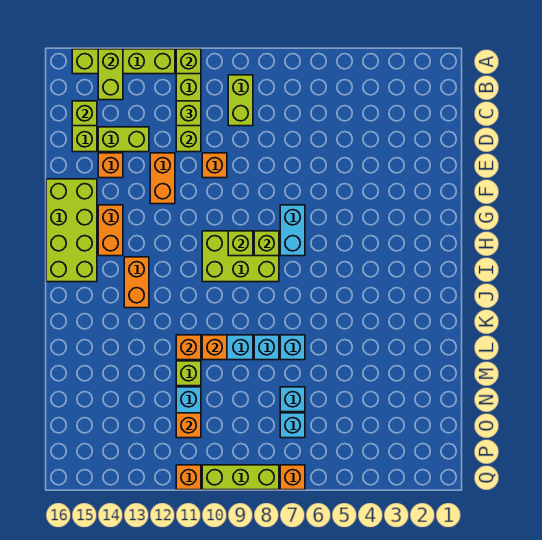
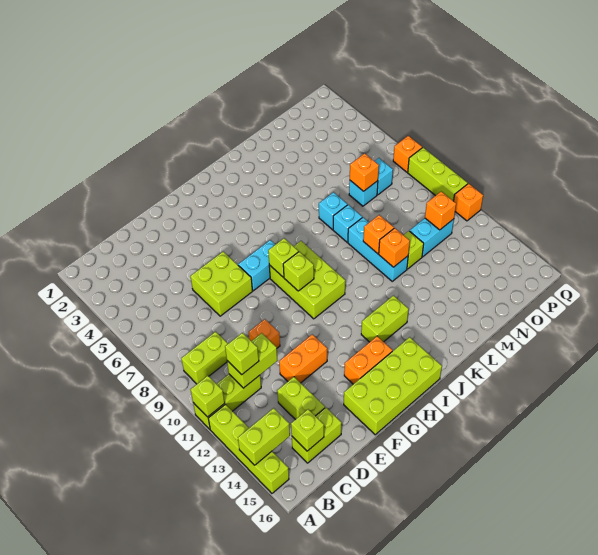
none -> lime 2x2 brick [190,252,253,316]
orange 1x1 brick [98,153,123,178] -> orange 1x1 brick moved to [350,153,379,191]
orange 1x2 brick [124,257,149,308] -> lime 1x2 brick [361,296,409,342]

